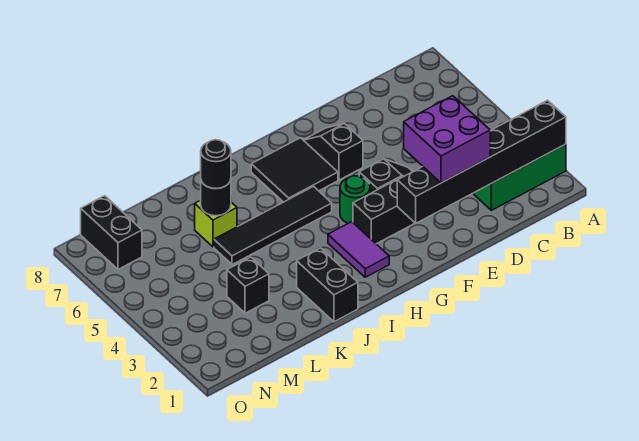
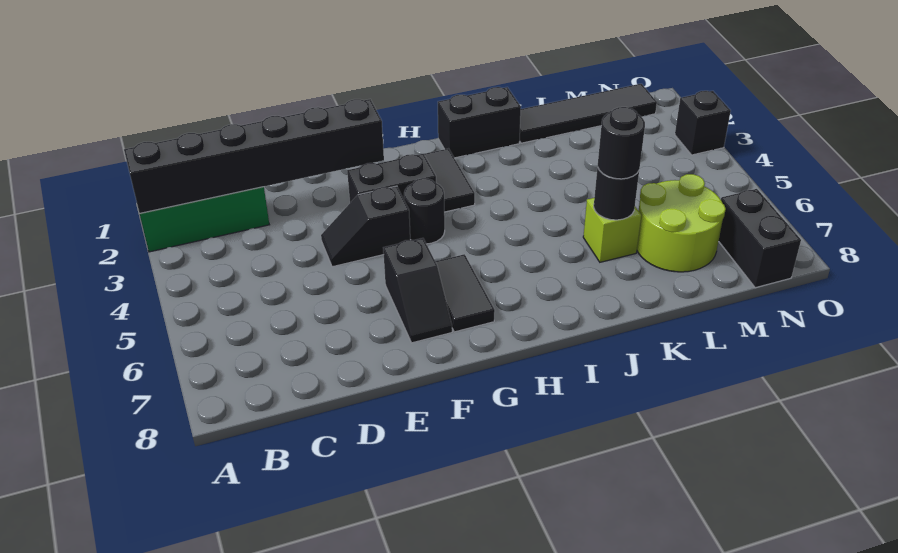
purple 2x2 brick [404,96,490,183] -> none
green 1x1 round brick [340,176,370,223] -> black 1x1 round brick [404,178,445,244]
black 2x2 tile [251,138,338,202] -> black 1x2 tile [435,254,495,332]
purple 1x2 tile [328,222,389,277] -> black 1x2 tile [424,149,475,212]
black 1x4 tile [214,187,332,265] -> black 1x4 tile moved to [520,84,657,143]
black 1x2 brick [297,248,358,322] -> black 1x2 brick turned to [438,87,521,158]
black 1x1 brick [227,257,269,313] -> black 1x1 brick moved to [675,91,731,155]
none -> lime 2x2 round brick [637,174,726,272]

